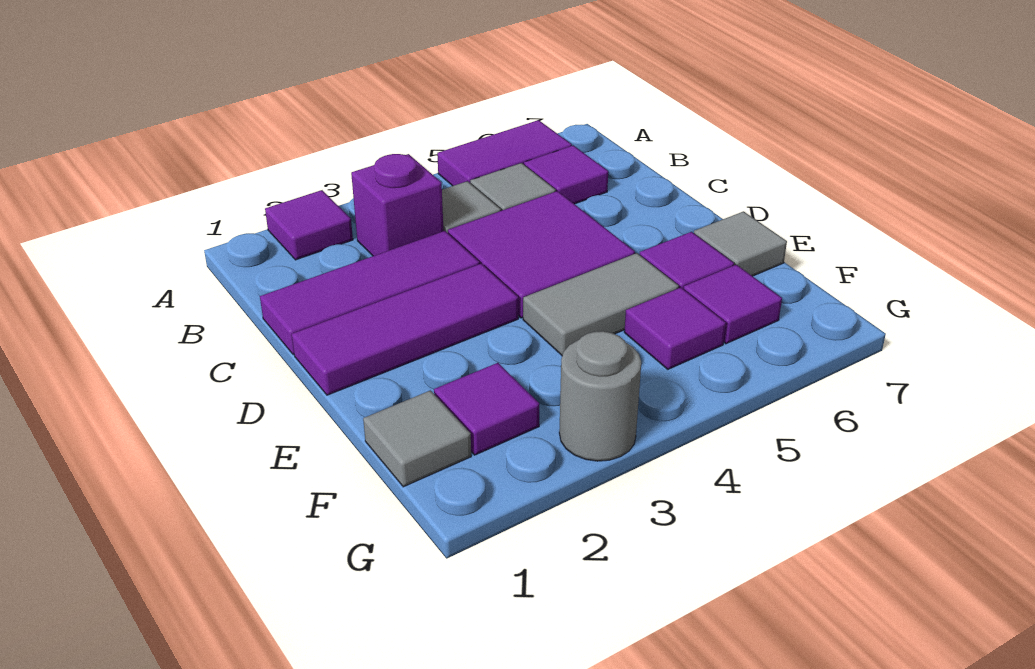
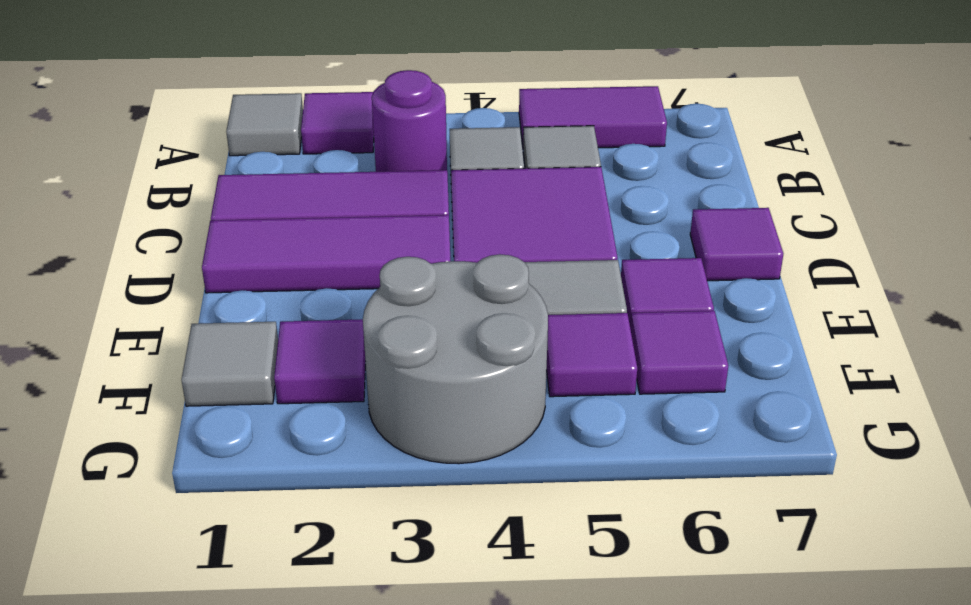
purple 1x1 brick [351,154,444,256] -> purple 1x1 round brick [372,70,447,172]
purple 1x1 tile [524,145,608,204] -> purple 1x1 tile moved to [690,208,783,281]
grey 1x1 tile [694,211,787,276] -> grey 1x1 tile moved to [226,93,303,156]
grey 1x1 round brick [559,331,641,461] -> grey 2x2 round brick [363,254,548,464]

